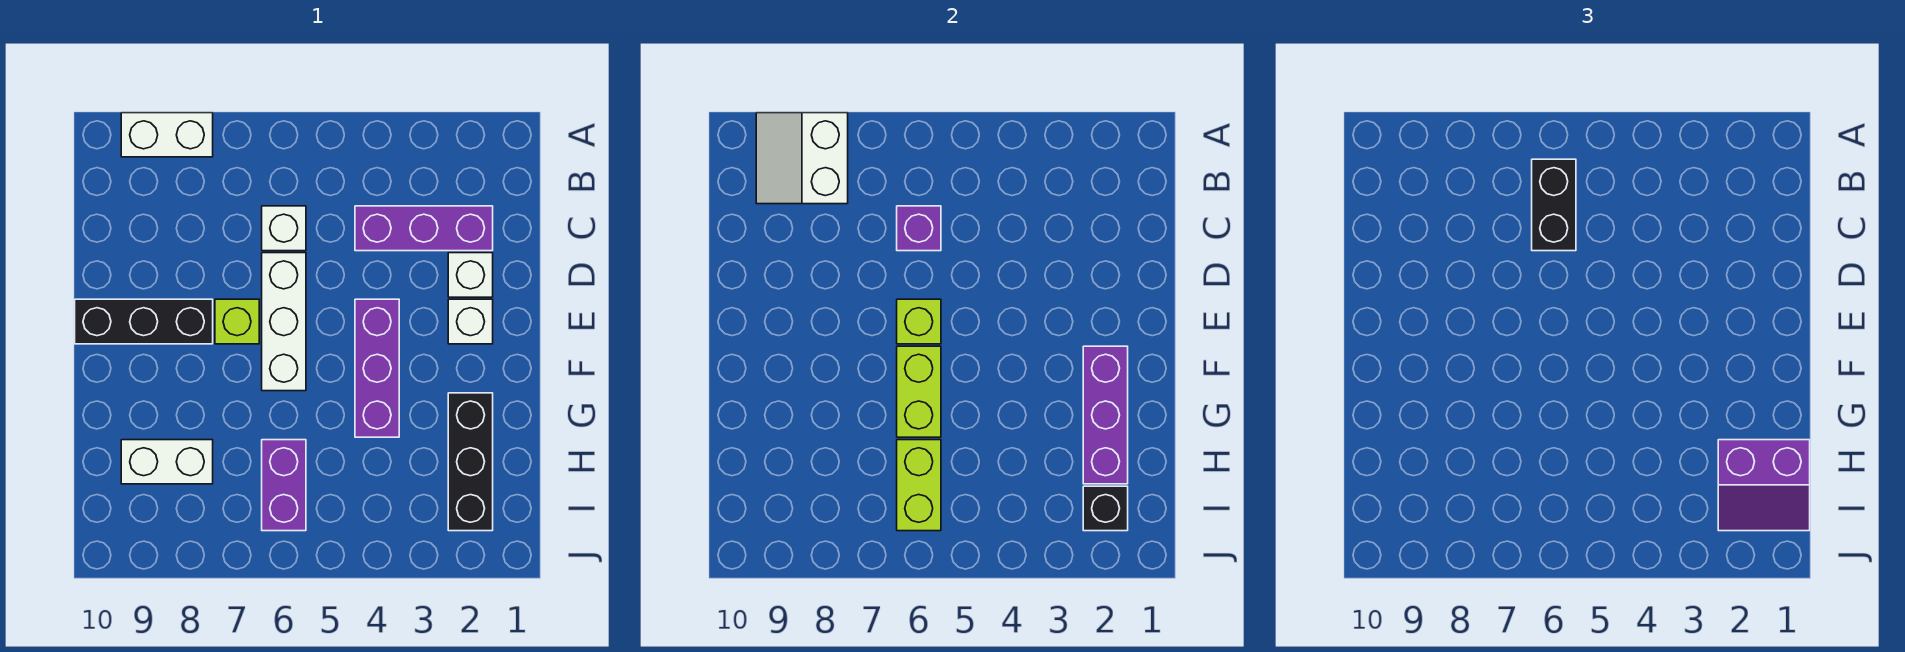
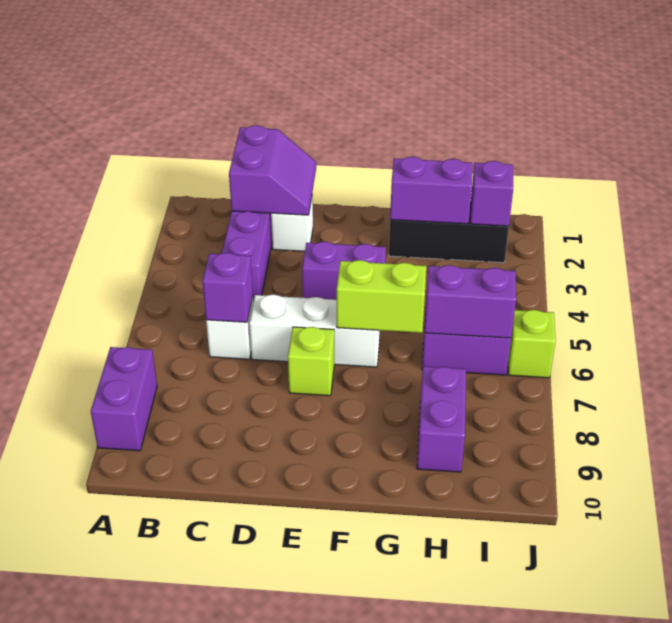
white 1x2 brick [121,113,213,157] -> purple 1x2 brick [91,347,157,451]
white 2x2 slope [756,113,848,204] -> none
black 1x2 brick [1532,159,1576,251] -> none
white 1x1 brick [448,299,493,344] -> none
purple 1x3 brick [355,299,399,437] -> purple 1x2 brick [302,242,386,300]
lime 1x1 brick [897,299,941,344] -> lime 1x1 brick moved to [508,310,556,378]
black 1x3 brick [75,299,213,344] -> none
purple 1x3 brick [1083,346,1128,484] -> purple 1x2 brick [390,157,472,224]
purple 2x2 slope [1718,440,1810,531] -> purple 2x2 slope moved to [229,125,316,215]
lime 1x2 brick [897,440,941,531] -> purple 1x2 brick [425,265,516,338]
white 1x2 brick [121,440,213,484] -> purple 1x2 brick [417,366,466,472]
black 1x1 brick [1083,486,1128,531] -> purple 1x1 brick [471,161,513,226]

